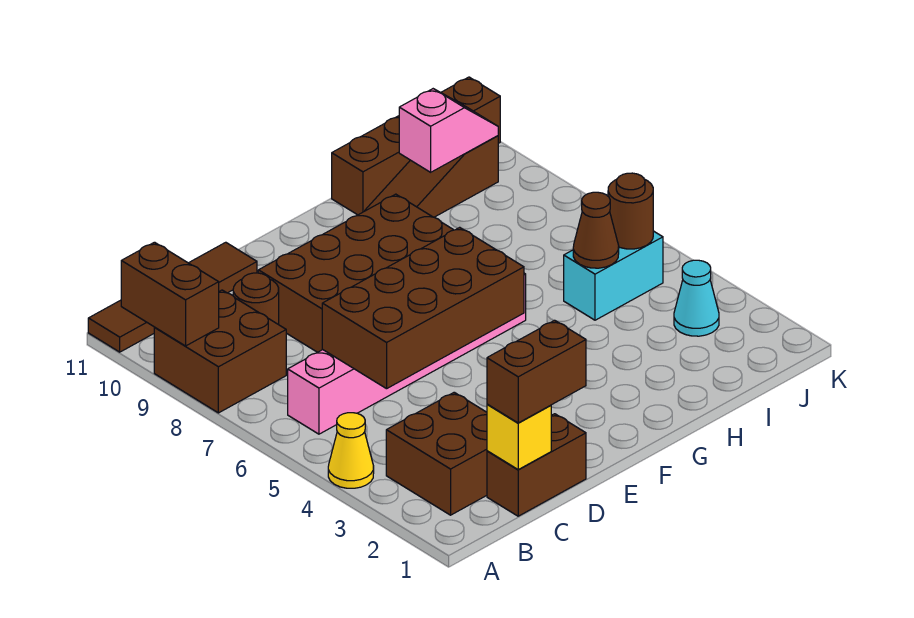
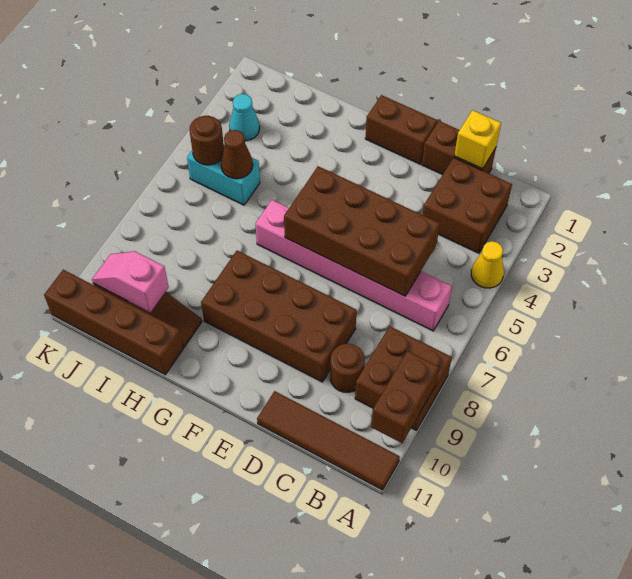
brown 1x2 brick [487,320,586,423] -> brown 1x2 brick moved to [365,95,437,164]

